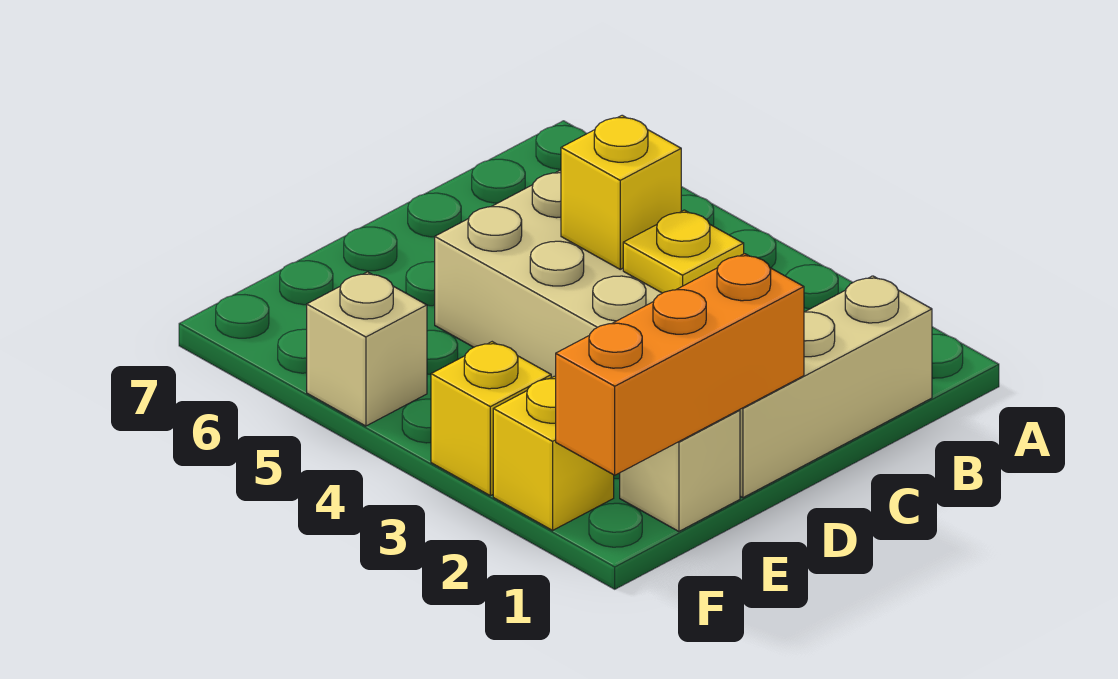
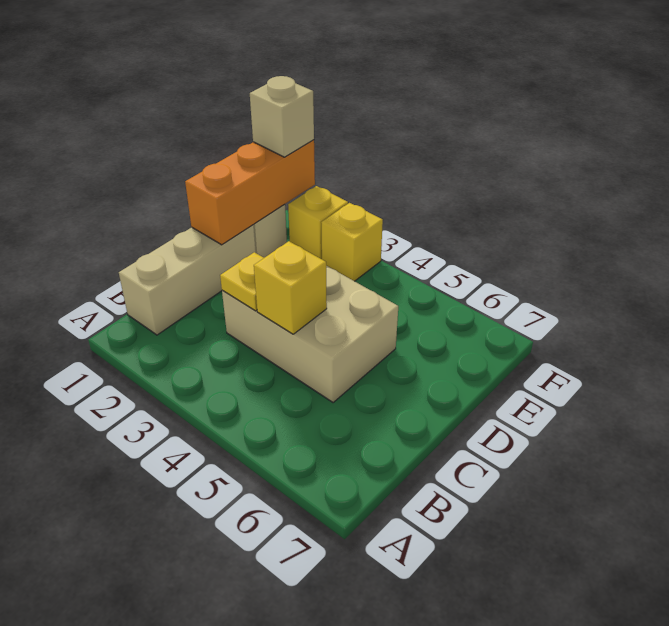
tan 1x1 brick [307,272,427,426] -> tan 1x1 brick moved to [250,76,314,157]

